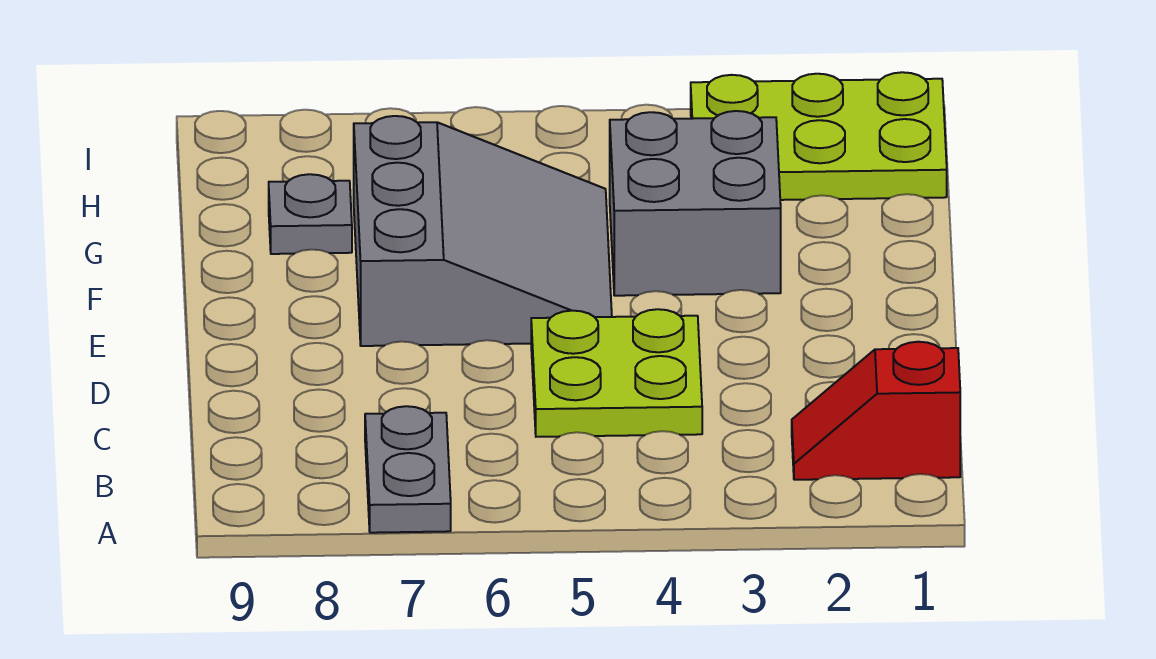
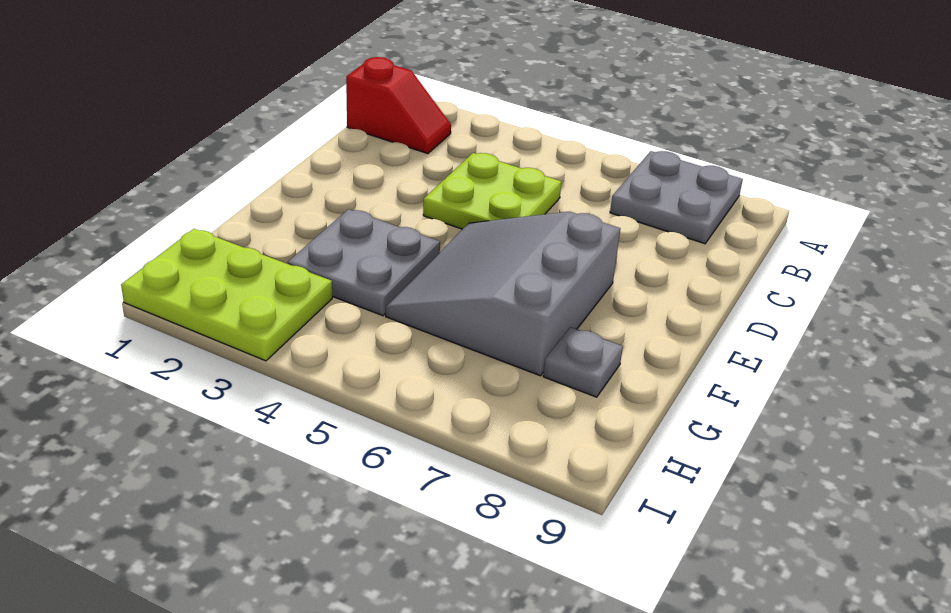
grey 1x2 plate [365,406,451,533] -> grey 2x2 plate [610,151,743,244]
grey 2x2 brick [610,111,781,296] -> grey 2x2 plate [288,209,440,316]

